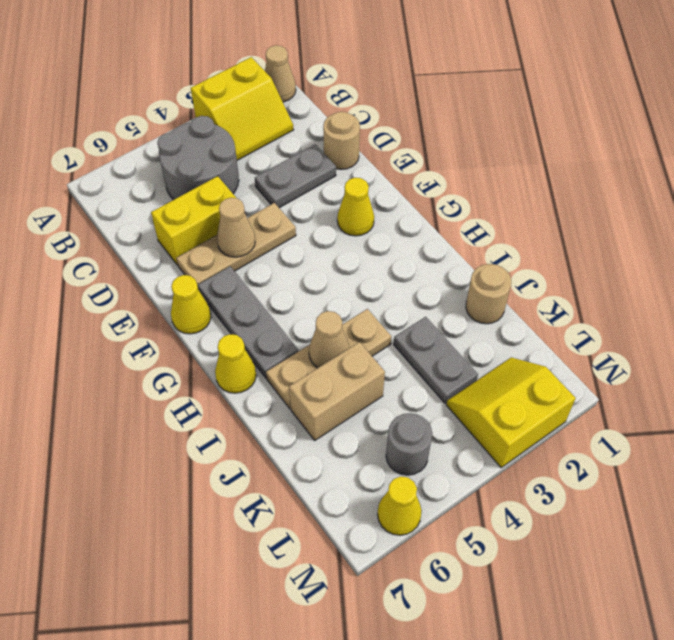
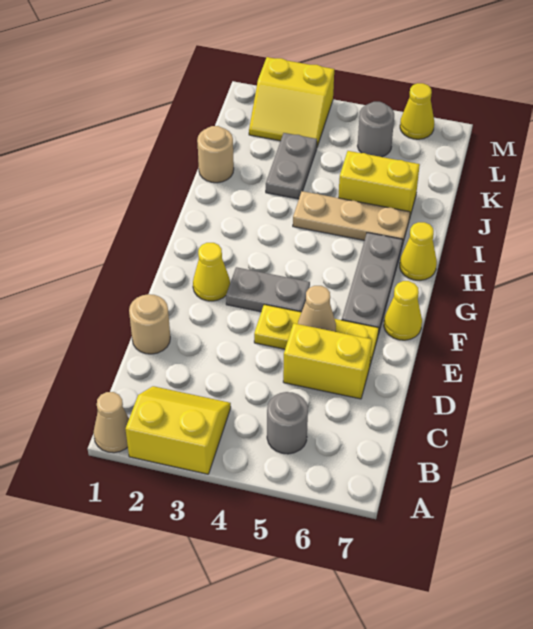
grey 2x2 round brick [157,116,239,200] -> grey 1x1 round brick [267,392,308,454]
grey 1x2 plate [255,144,336,208] -> grey 1x2 plate moved to [226,267,310,312]
tan 1x3 plate [176,203,296,286] -> yellow 1x3 plate [254,305,379,365]
tan 1x1 cone [309,311,349,368] -> none
tan 1x2 brick [289,342,385,440] -> yellow 1x2 brick [338,151,420,219]

